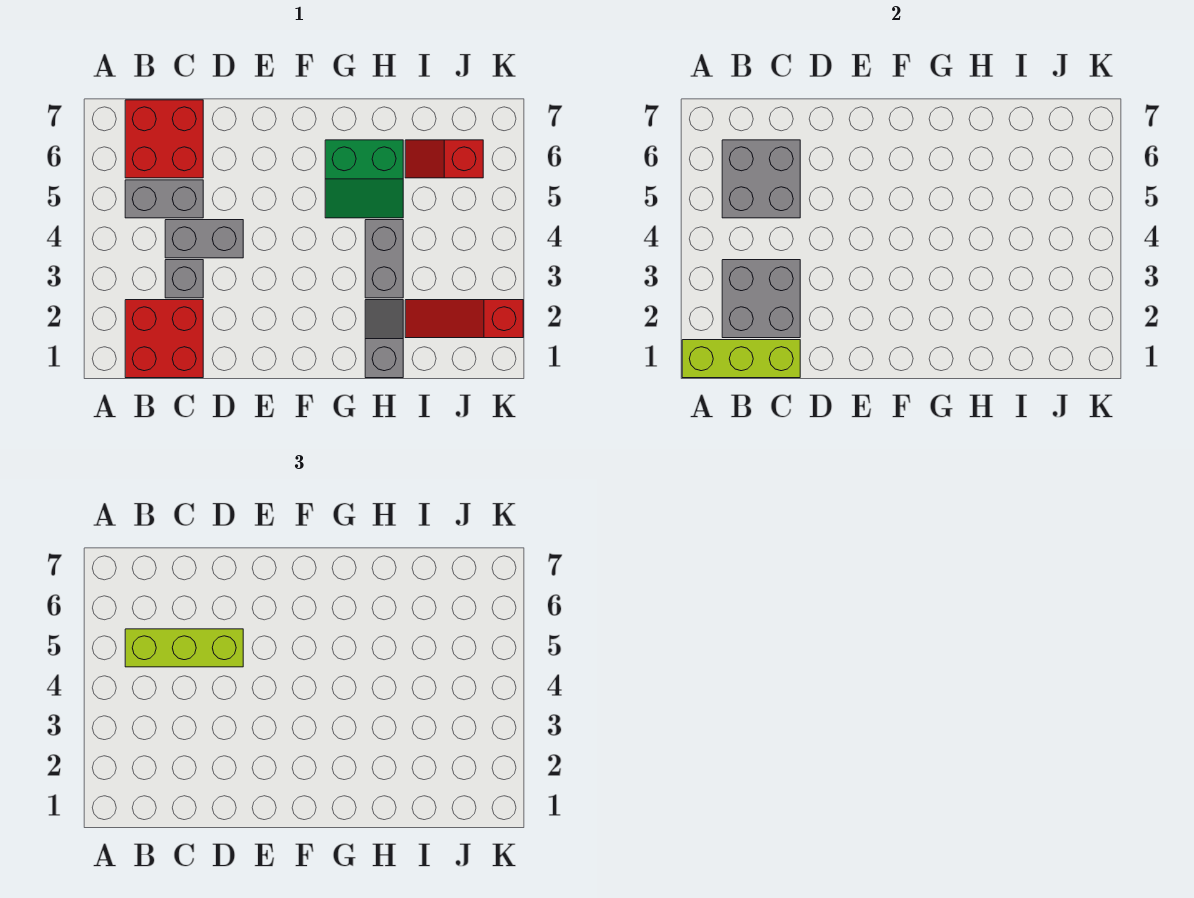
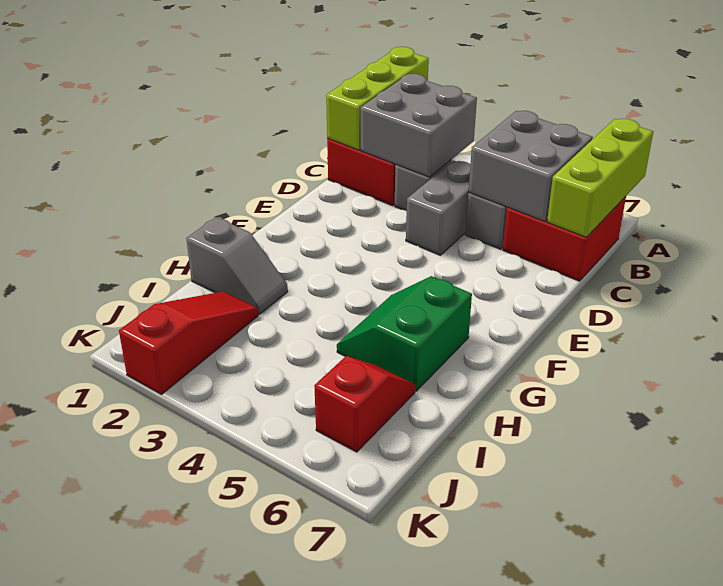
lime 1x3 brick [125,629,243,667] -> lime 1x3 brick moved to [547,119,653,237]
grey 1x2 brick [365,220,403,298] -> none

